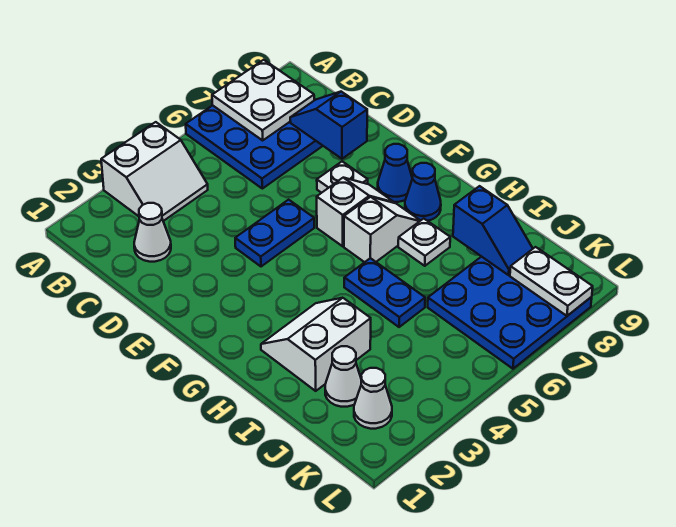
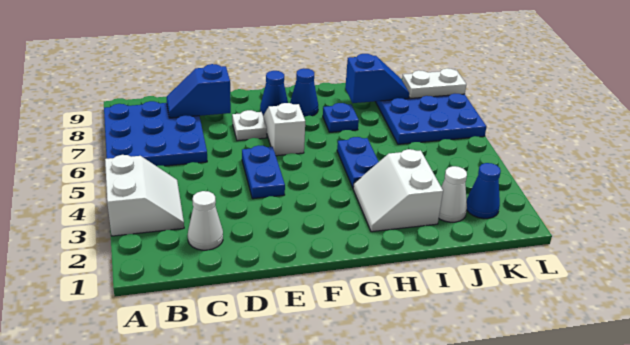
white 2x2 plate [212,60,314,140] -> none
white 1x2 slope [344,197,420,262] -> none
blue 1x2 plate [344,258,425,327] -> blue 1x2 plate turned to [337,137,379,188]
white 1x1 plate [398,219,450,266] -> blue 1x1 plate [323,103,359,132]
white 1x1 cone [354,368,392,429] -> blue 1x1 cone [467,163,501,219]

